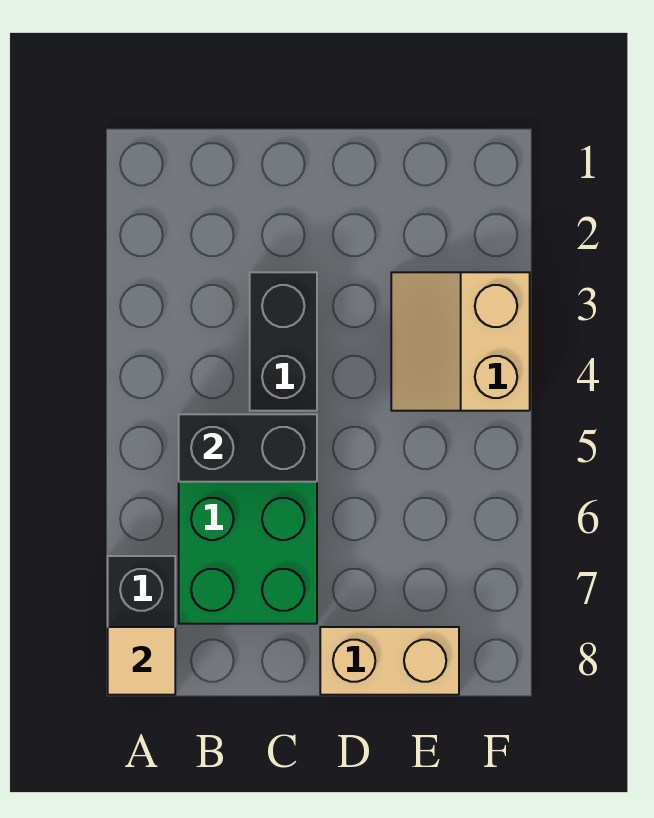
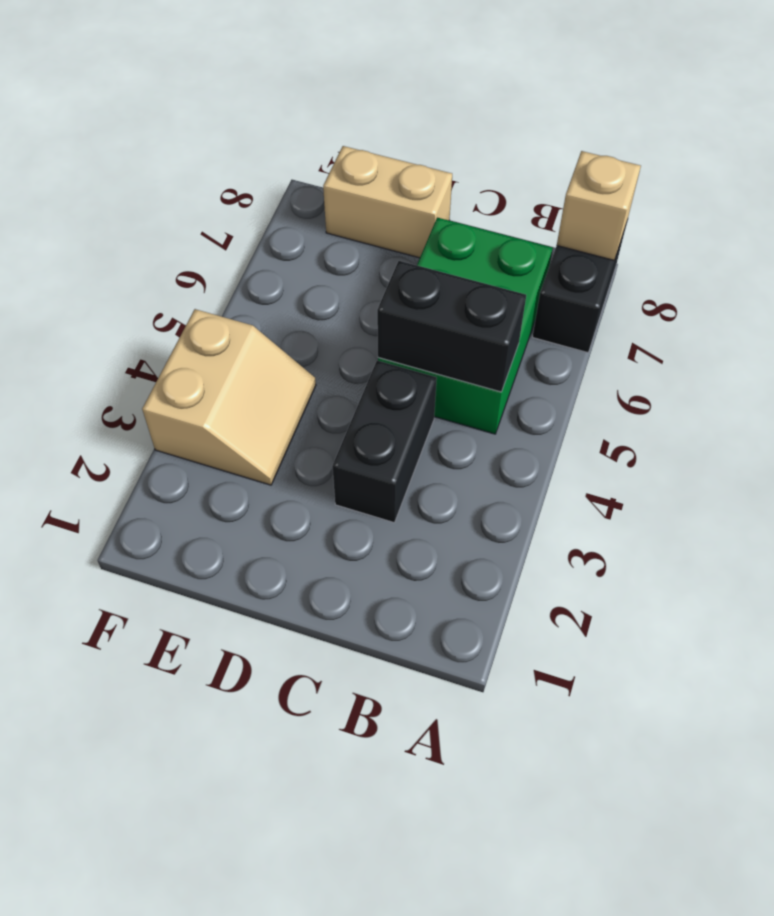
tan 1x1 tile [108,627,175,695] -> tan 1x1 brick [557,151,641,260]

